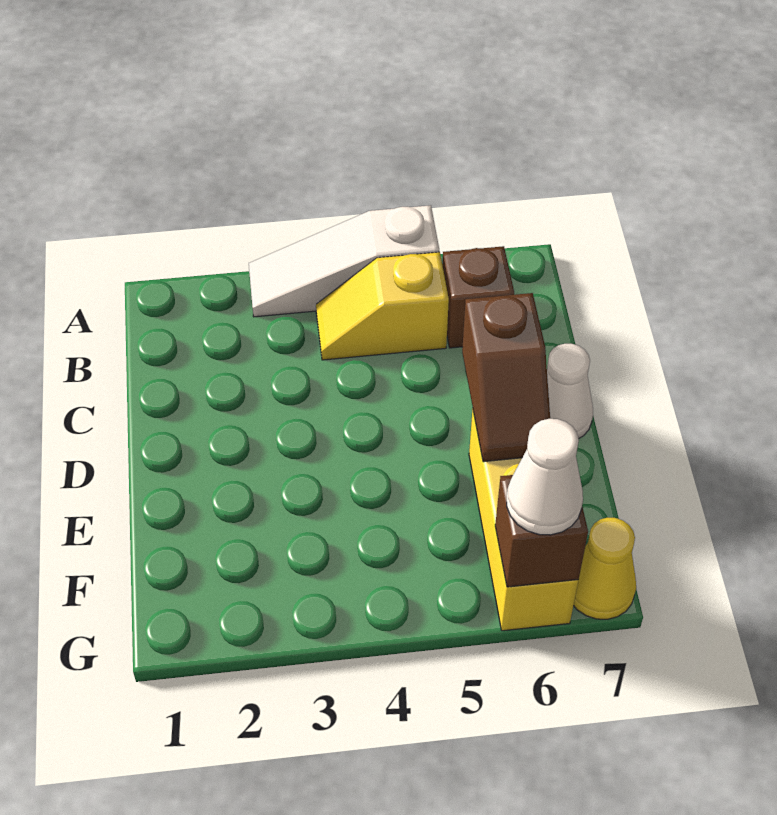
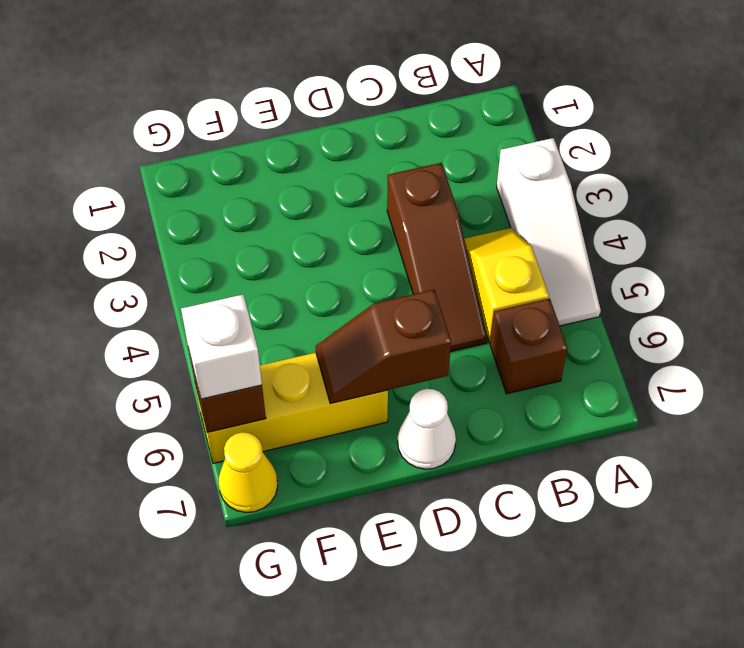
white 1x3 slope [249,205,439,317] -> white 1x3 slope turned to [497,138,601,326]
none -> brown 1x3 slope [387,163,487,352]
white 1x1 cone [507,419,583,535] -> white 1x1 brick [181,295,262,399]

